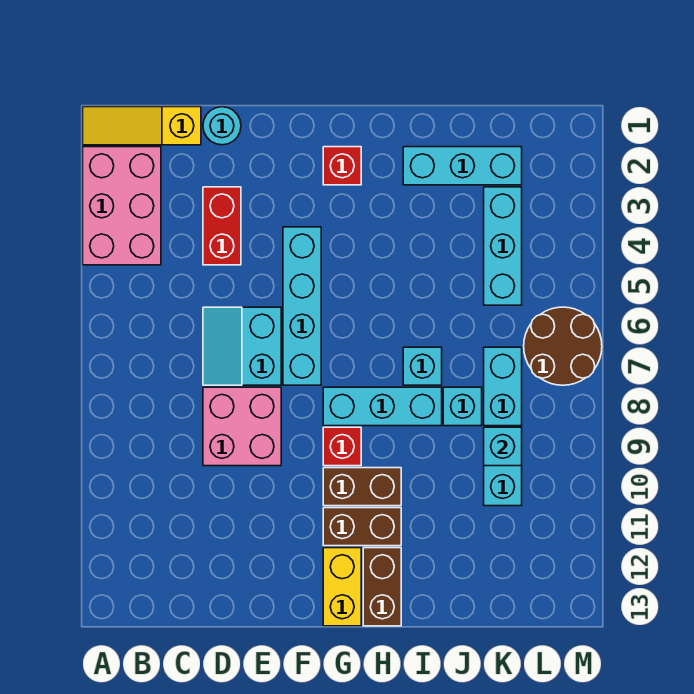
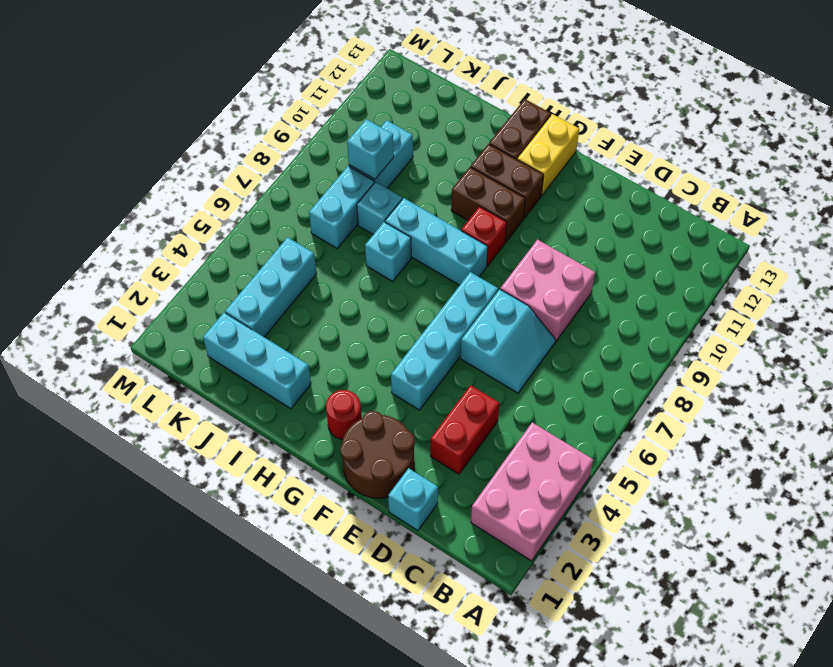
yellow 1x3 slope [83,107,201,145] -> none
cyan 1x1 round brick [203,107,241,145] -> cyan 1x1 brick [388,468,438,531]
red 1x1 brick [323,147,361,185] -> red 1x1 round brick [326,390,362,439]
brown 2x2 round brick [524,307,602,385] -> brown 2x2 round brick moved to [340,411,415,498]

